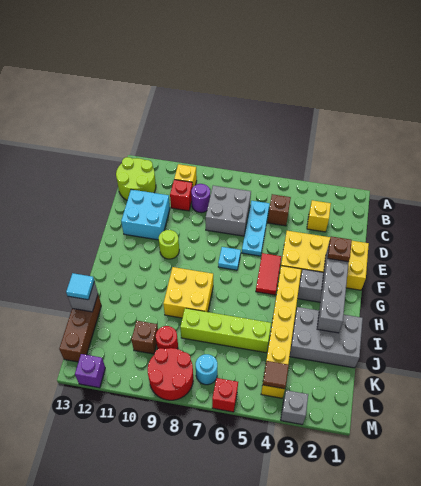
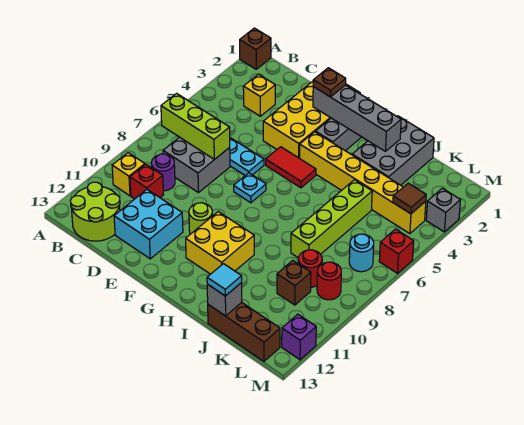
none -> lime 1x3 brick [161,93,230,159]
brown 1x1 brick [268,194,291,226] -> brown 1x1 brick moved to [240,28,271,69]
yellow 2x2 brick [163,267,213,318] -> yellow 2x2 brick moved to [186,212,254,274]
red 2x2 round brick [148,348,193,400] -> red 1x1 round brick [317,262,341,300]

